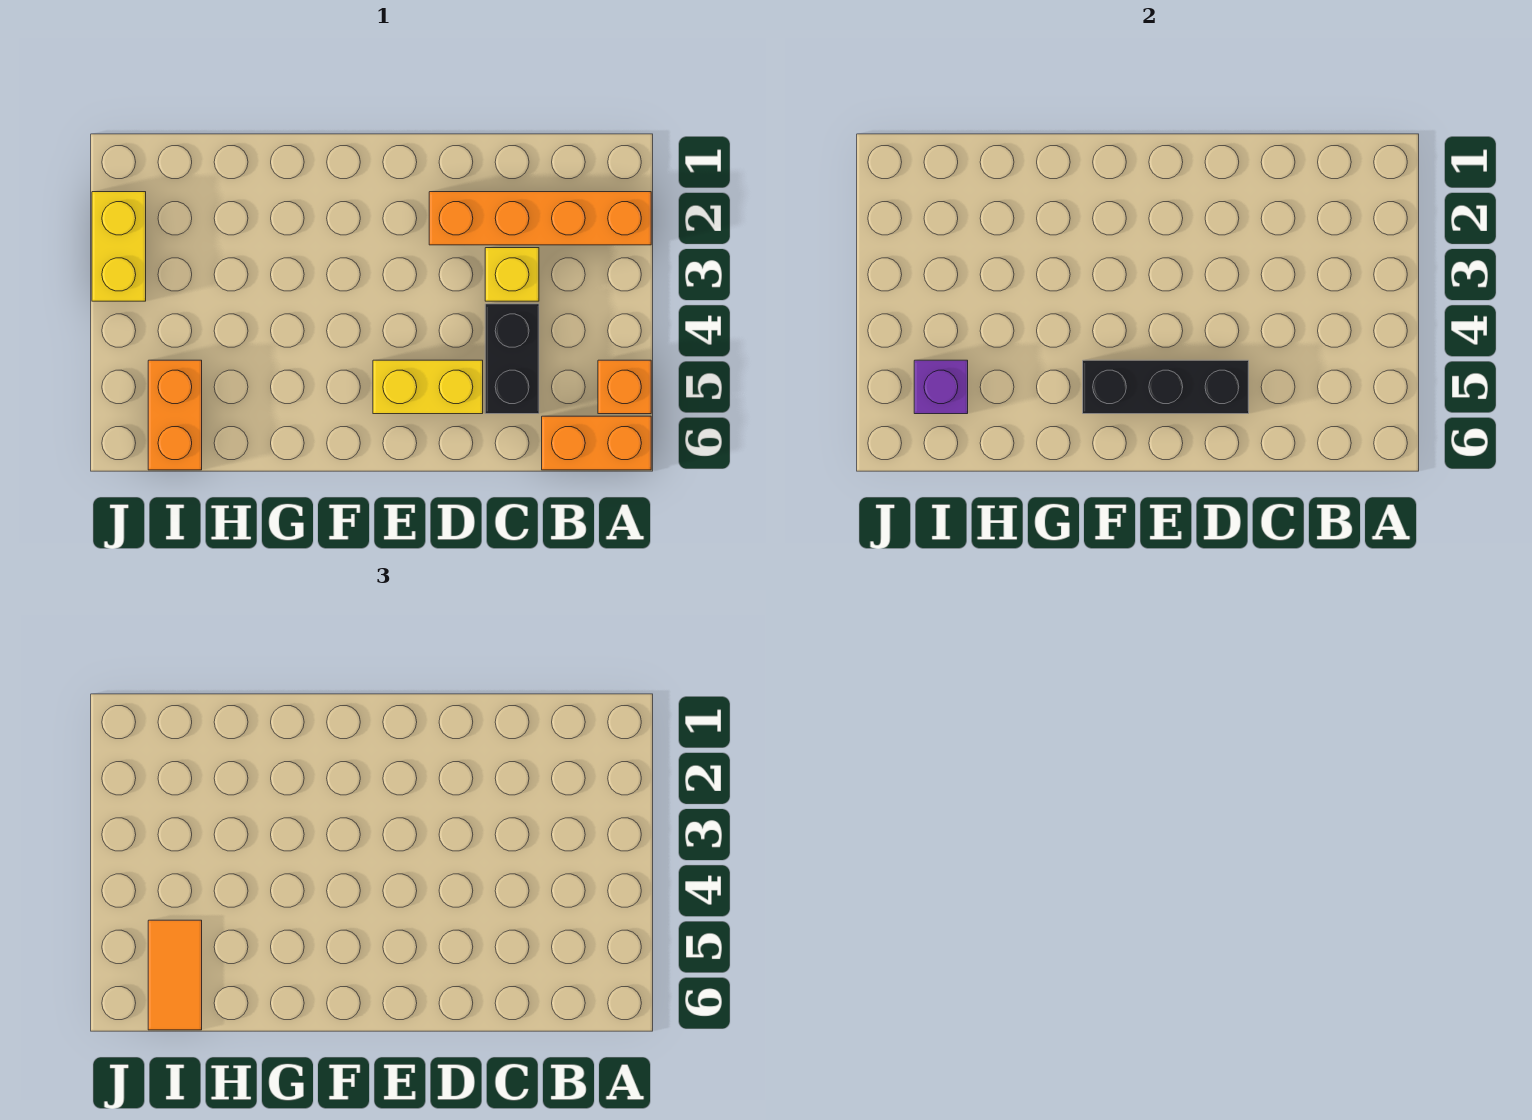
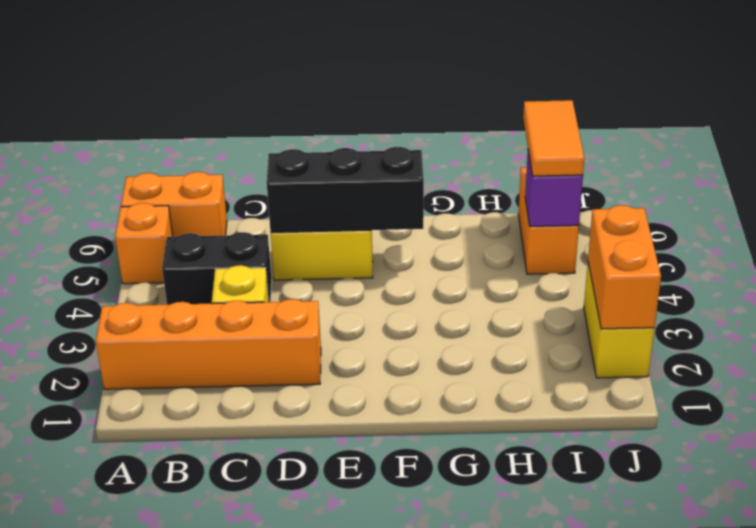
black 1x2 brick [485,304,539,414] -> black 1x2 brick turned to [162,232,272,305]
none -> orange 1x2 brick [588,205,661,329]

